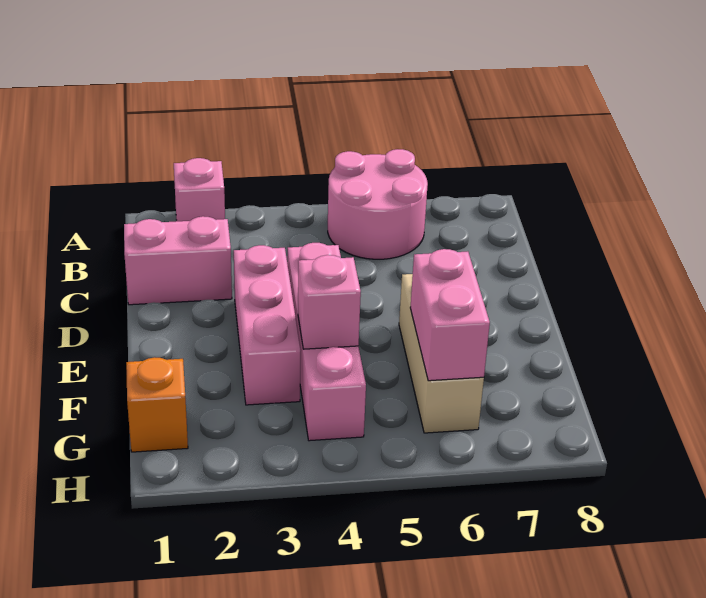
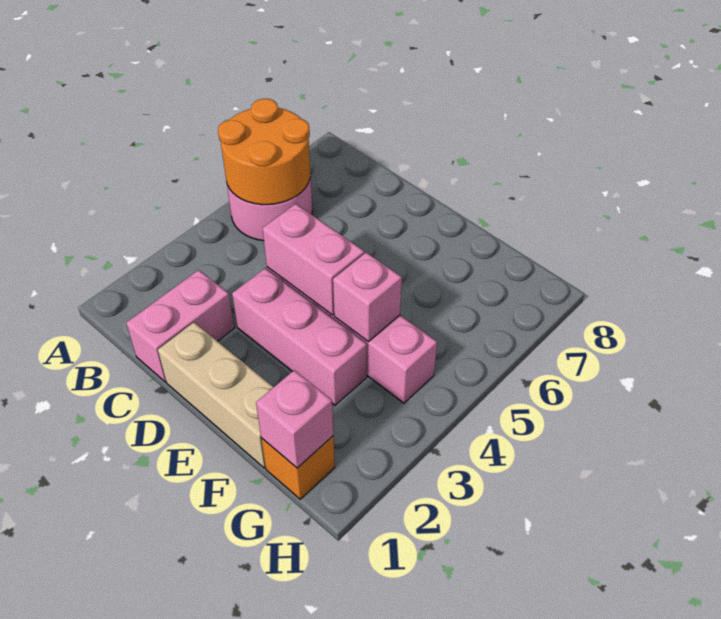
pink 1x1 brick [174,158,225,221] -> pink 1x1 brick moved to [256,370,333,468]
none -> orange 2x2 round brick [218,99,311,205]
tan 1x3 brick [399,274,484,433] -> tan 1x3 brick moved to [158,322,273,468]
pink 1x2 brick [410,249,490,381] -> pink 1x2 brick moved to [263,204,364,315]

